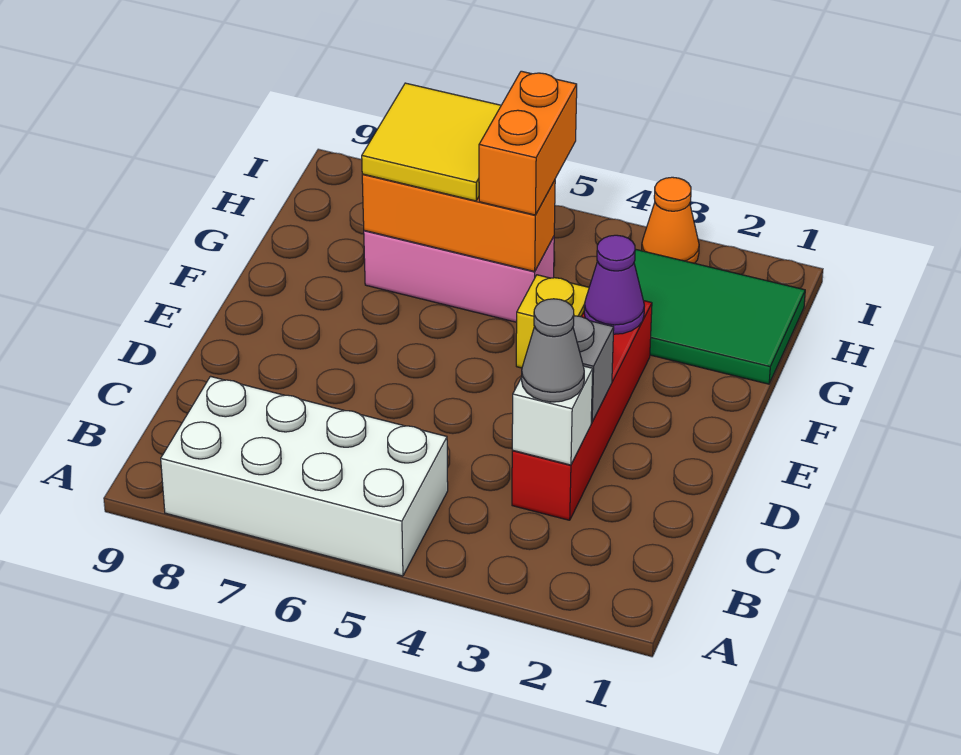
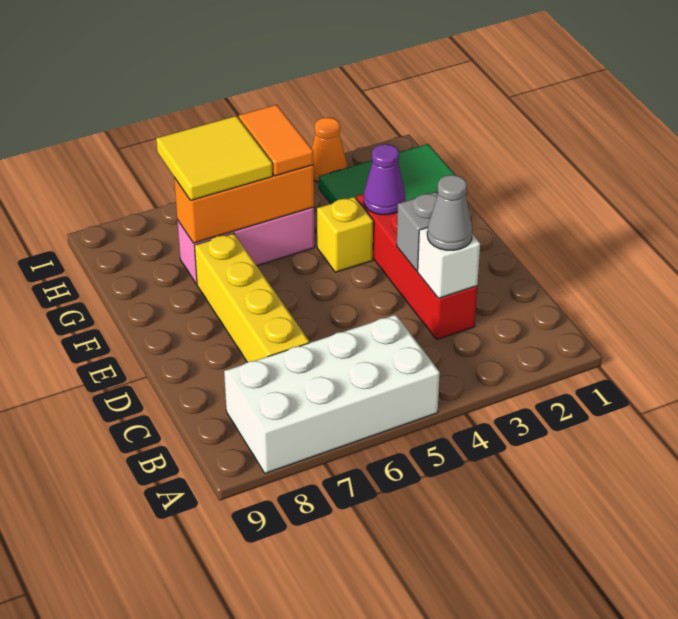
none -> yellow 1x4 brick [194,233,309,362]
orange 1x2 brick [479,71,577,215] -> orange 1x2 tile [239,105,314,176]

